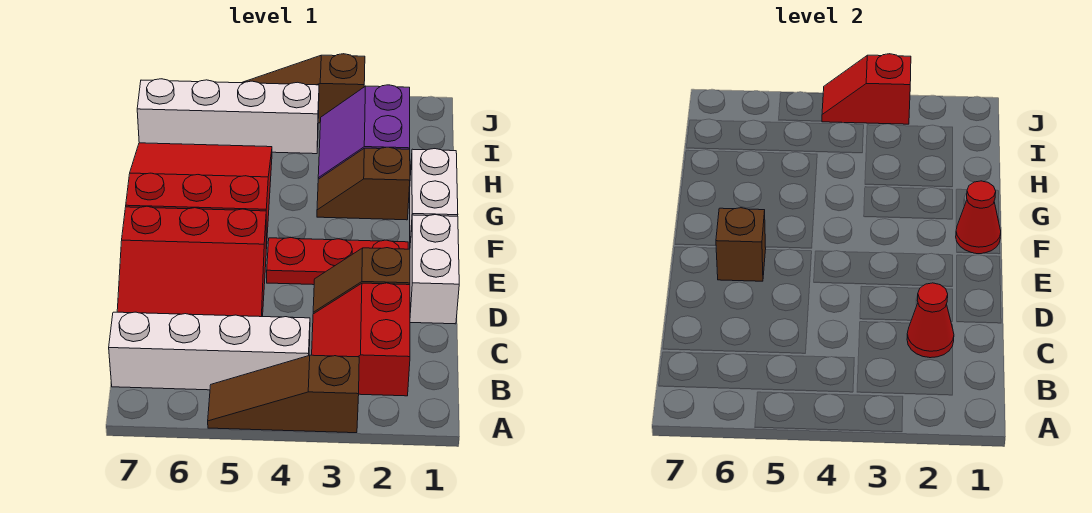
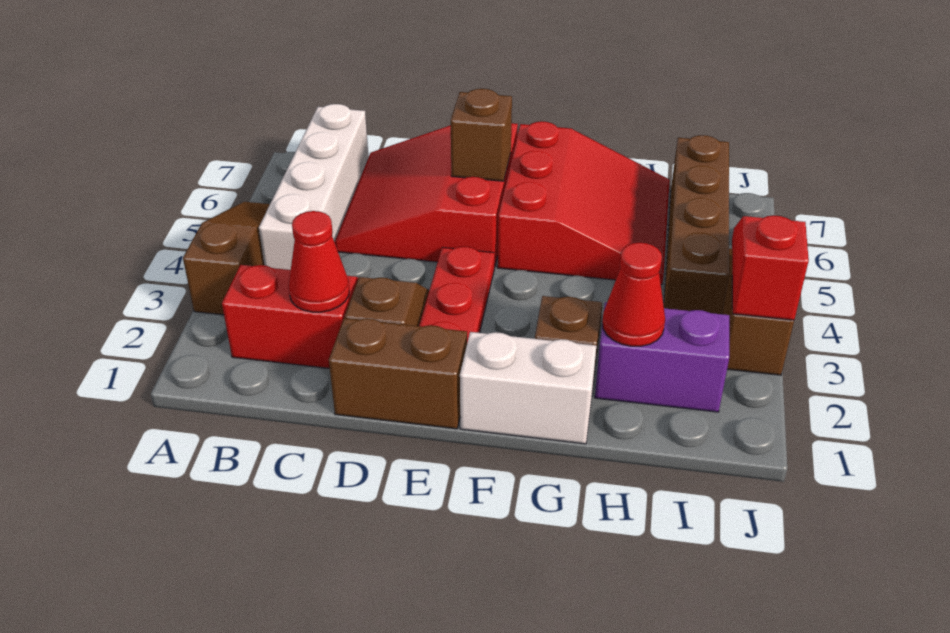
white 1x2 brick [410,215,459,324] -> brown 1x2 brick [329,318,467,429]
red 1x1 cone [956,181,1001,254] -> red 1x1 cone moved to [602,242,665,346]
white 1x4 brick [137,79,319,154] -> brown 1x4 brick [664,135,729,314]

